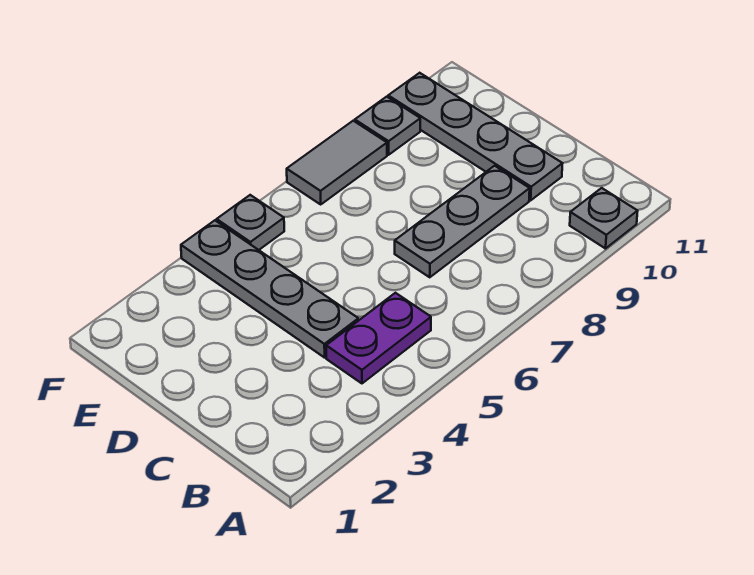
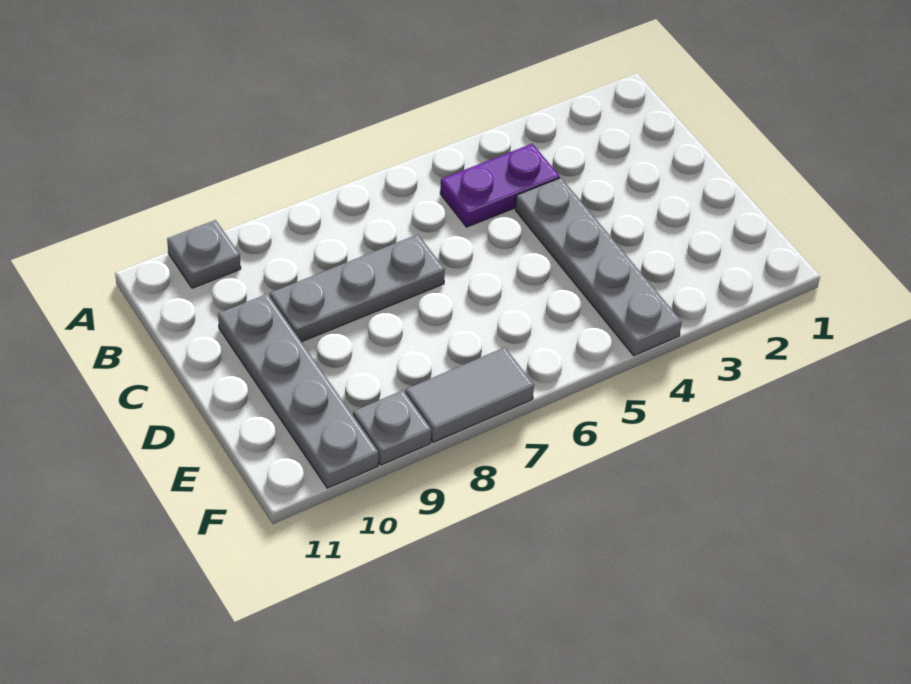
grey 1x1 plate [217,195,284,250] -> none

